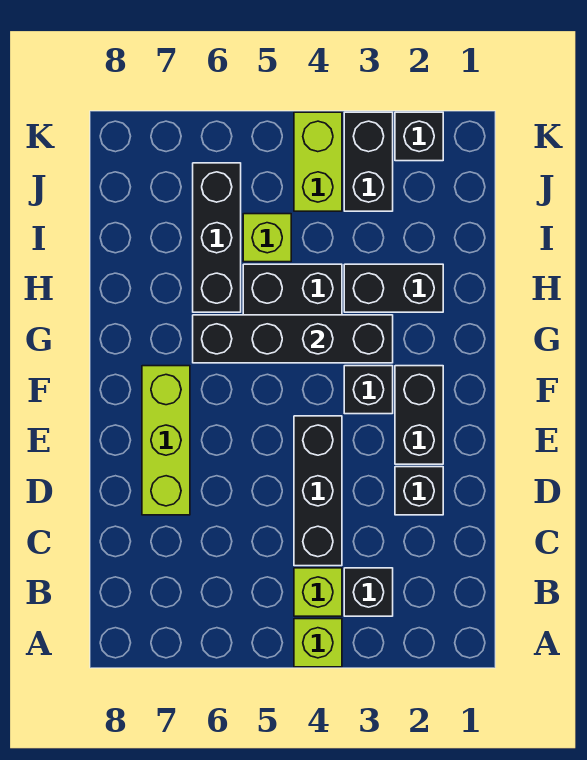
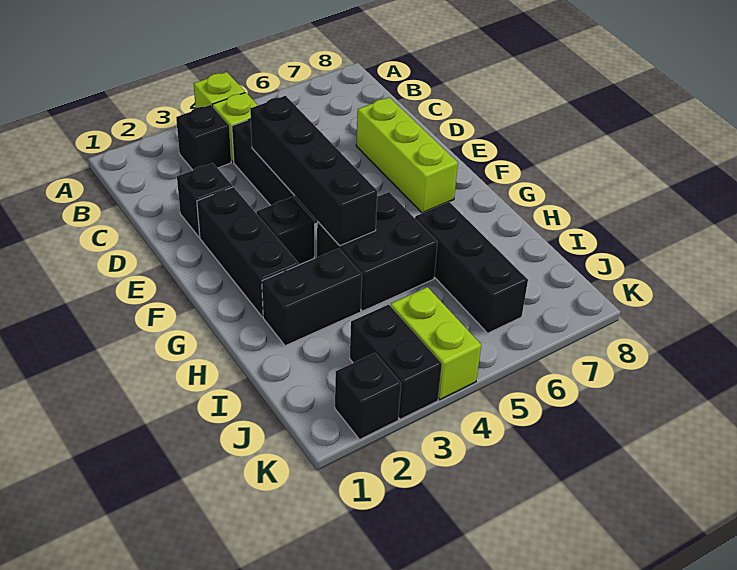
black 1x2 brick [395,366,443,464] -> black 1x3 brick [197,187,299,317]
black 1x4 brick [193,315,393,363] -> black 1x4 brick turned to [250,96,377,246]
lime 1x1 brick [243,214,291,262] -> none

